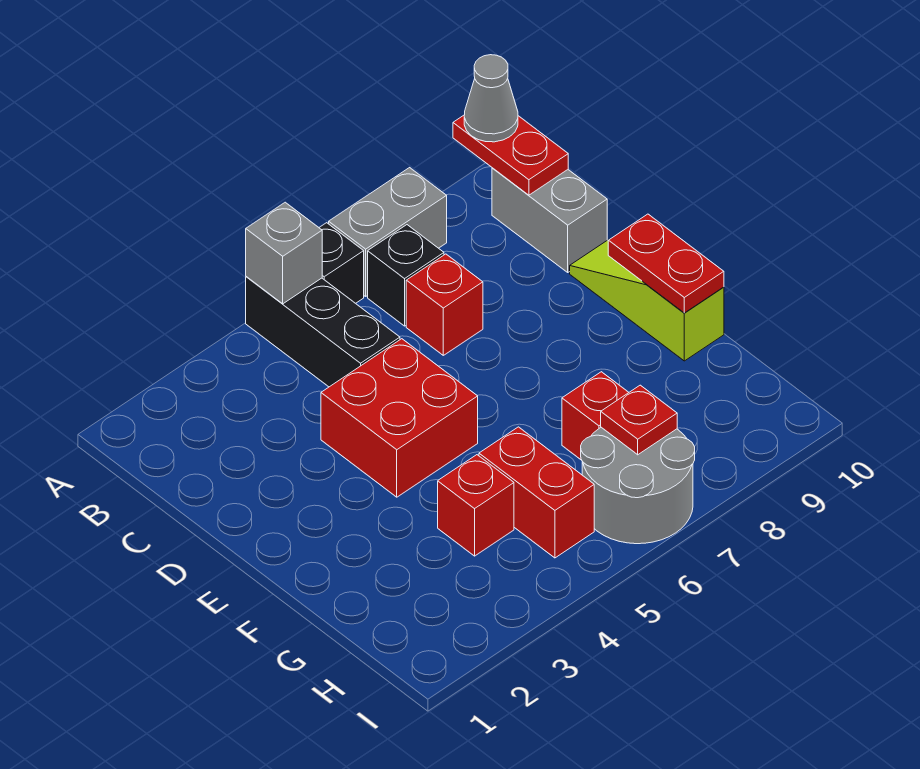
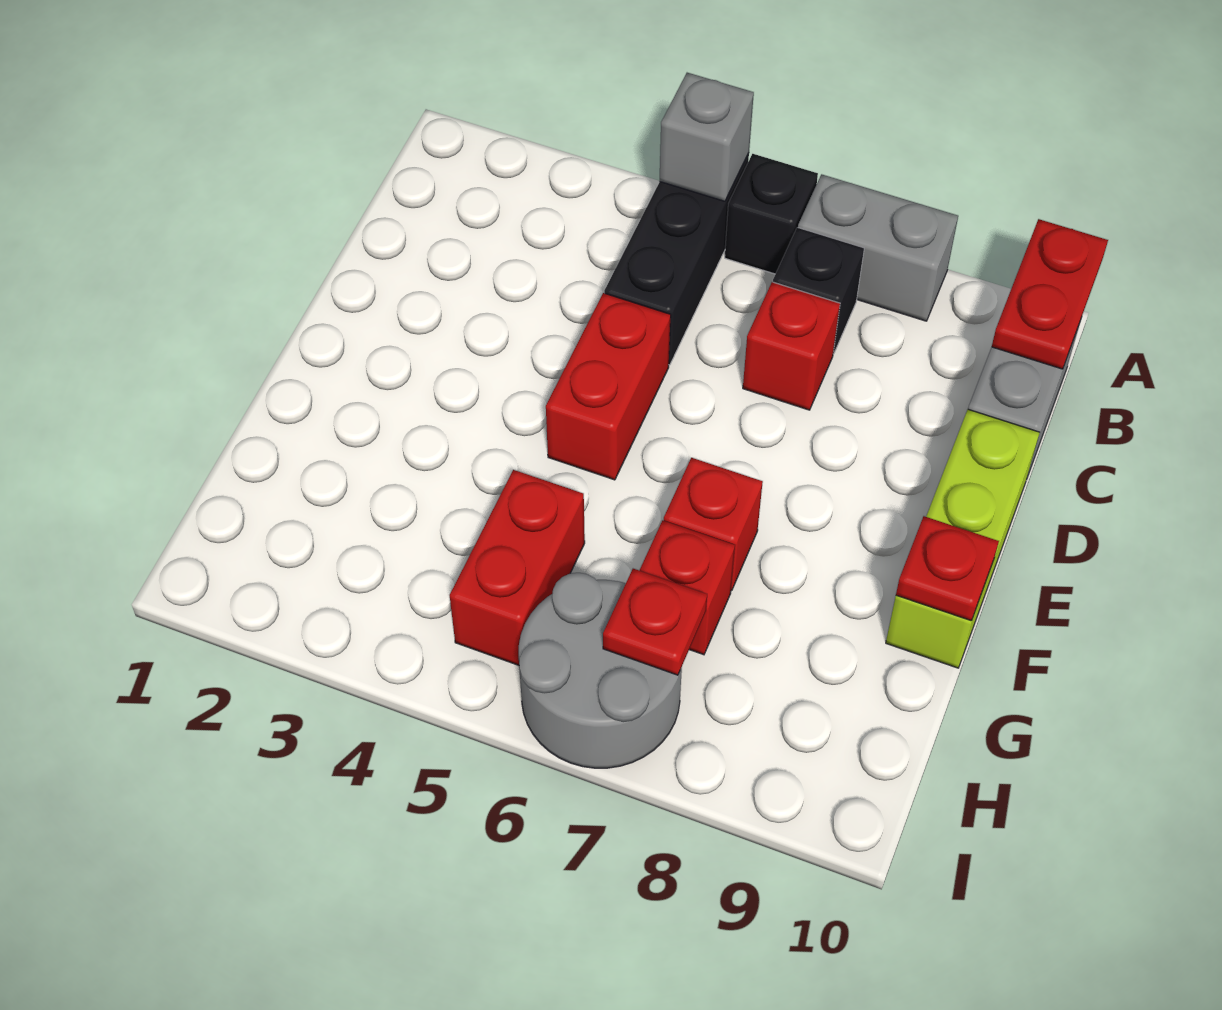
grey 1x1 cone [464,55,518,142] -> none
red 2x2 brick [321,339,478,497] -> red 1x2 brick [546,293,671,480]
lime 1x3 slope [570,240,724,361] -> lime 1x3 brick [886,409,1040,668]
red 1x2 plate [608,214,724,313] -> red 1x1 plate [896,516,999,621]
red 1x1 brick [438,455,514,556] -> red 1x1 brick moved to [664,458,763,590]

